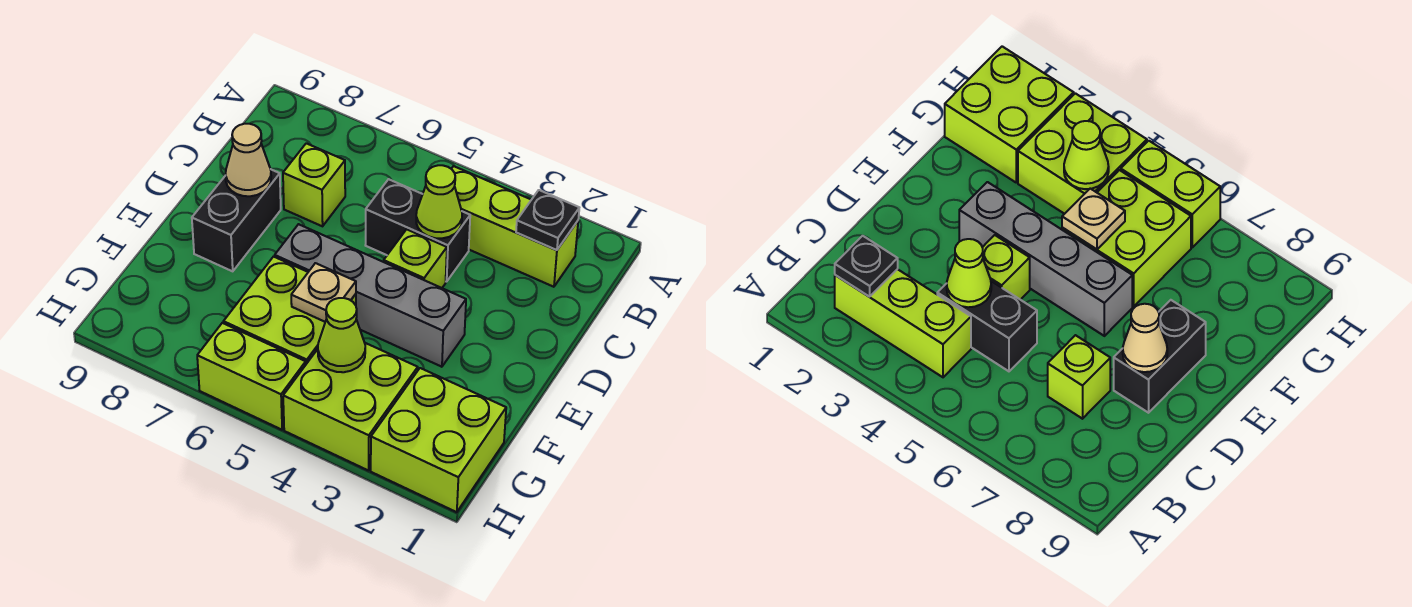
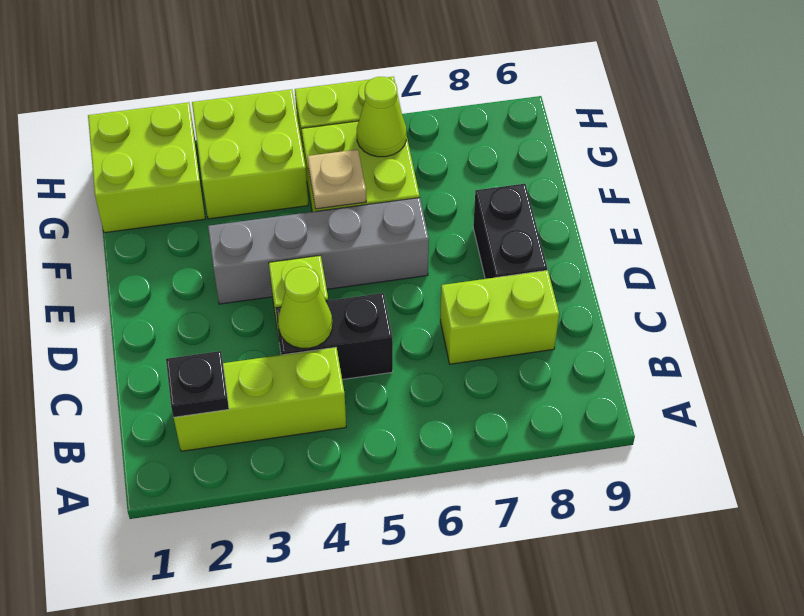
lime 1x1 brick [283,143,345,226] -> lime 1x2 brick [440,270,559,364]
tan 1x1 cone [226,124,271,196] -> none
lime 1x1 cone [318,298,365,372] -> lime 1x1 cone moved to [357,77,407,157]

